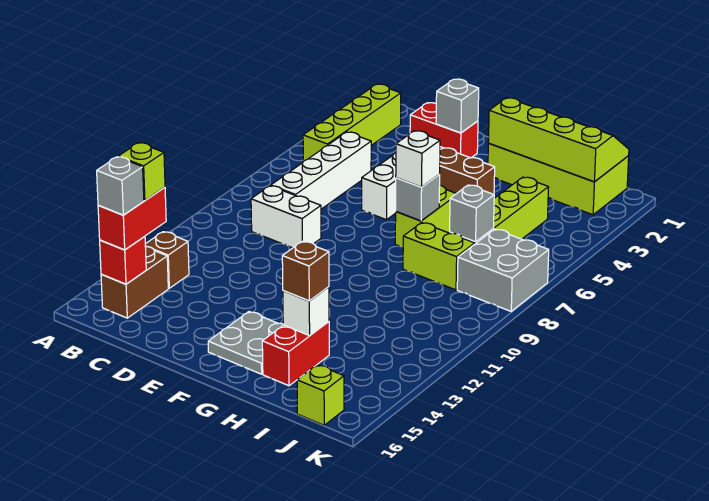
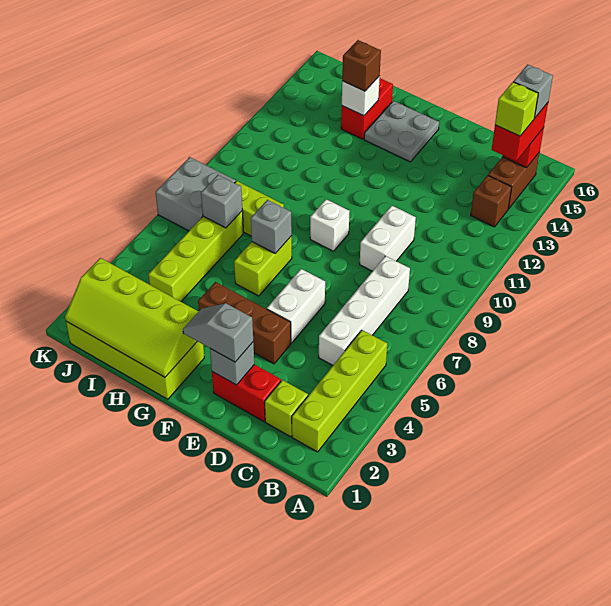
white 1x2 brick [251,186,321,248] -> white 1x2 brick turned to [360,206,416,271]
none -> grey 1x2 slope [183,303,253,362]
white 1x1 brick [396,131,440,187] -> white 1x1 brick moved to [310,199,350,251]
lime 1x1 brick [297,365,344,425] -> lime 1x1 brick moved to [265,380,308,437]

